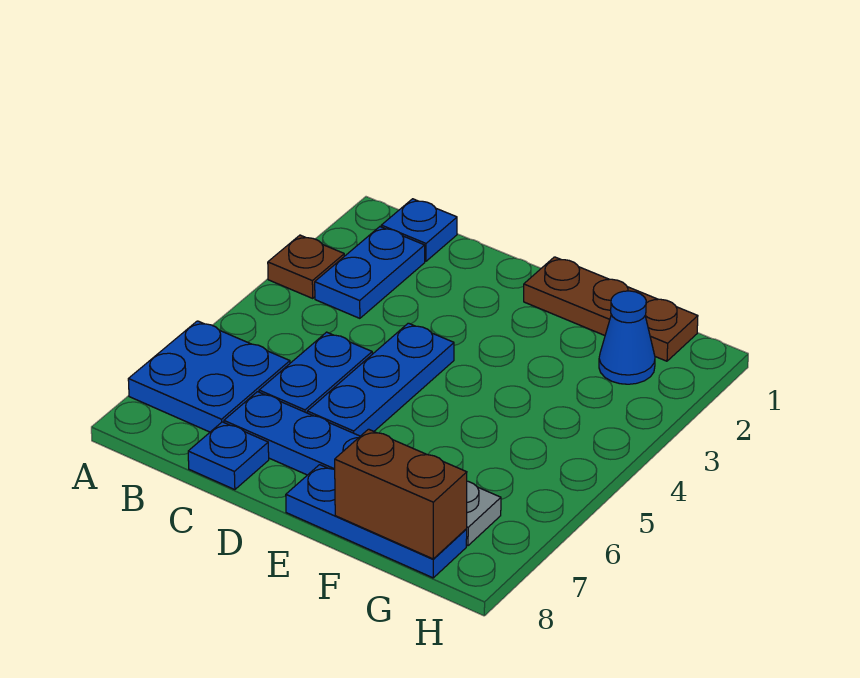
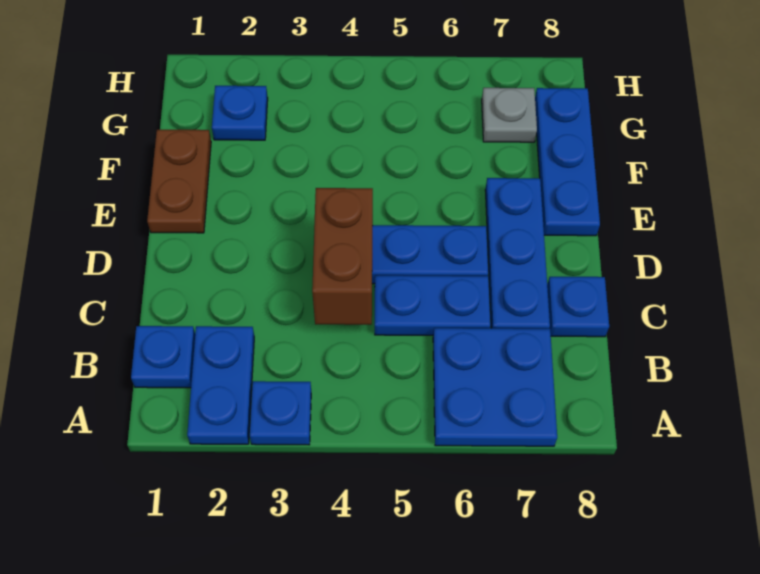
brown 1x1 plate [268,235,344,298] -> blue 1x1 plate [250,381,311,445]
blue 1x2 plate [315,227,425,318] -> blue 1x2 plate turned to [187,326,254,444]
brown 1x3 plate [524,257,698,361] -> brown 1x2 plate [147,130,211,233]
brown 1x2 brick [335,429,467,559] -> brown 1x2 brick moved to [312,188,373,325]
blue 1x1 cone [599,291,655,384] -> blue 1x1 plate [212,86,268,140]

